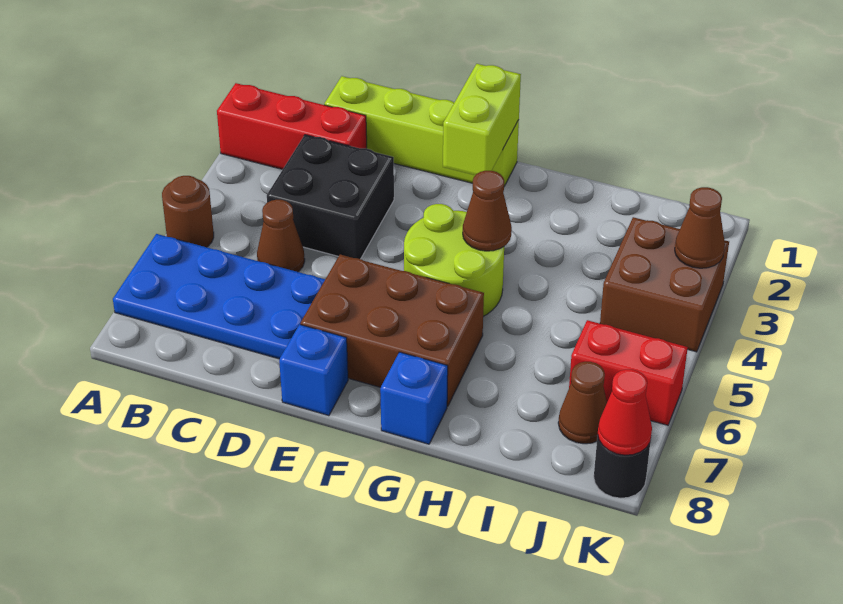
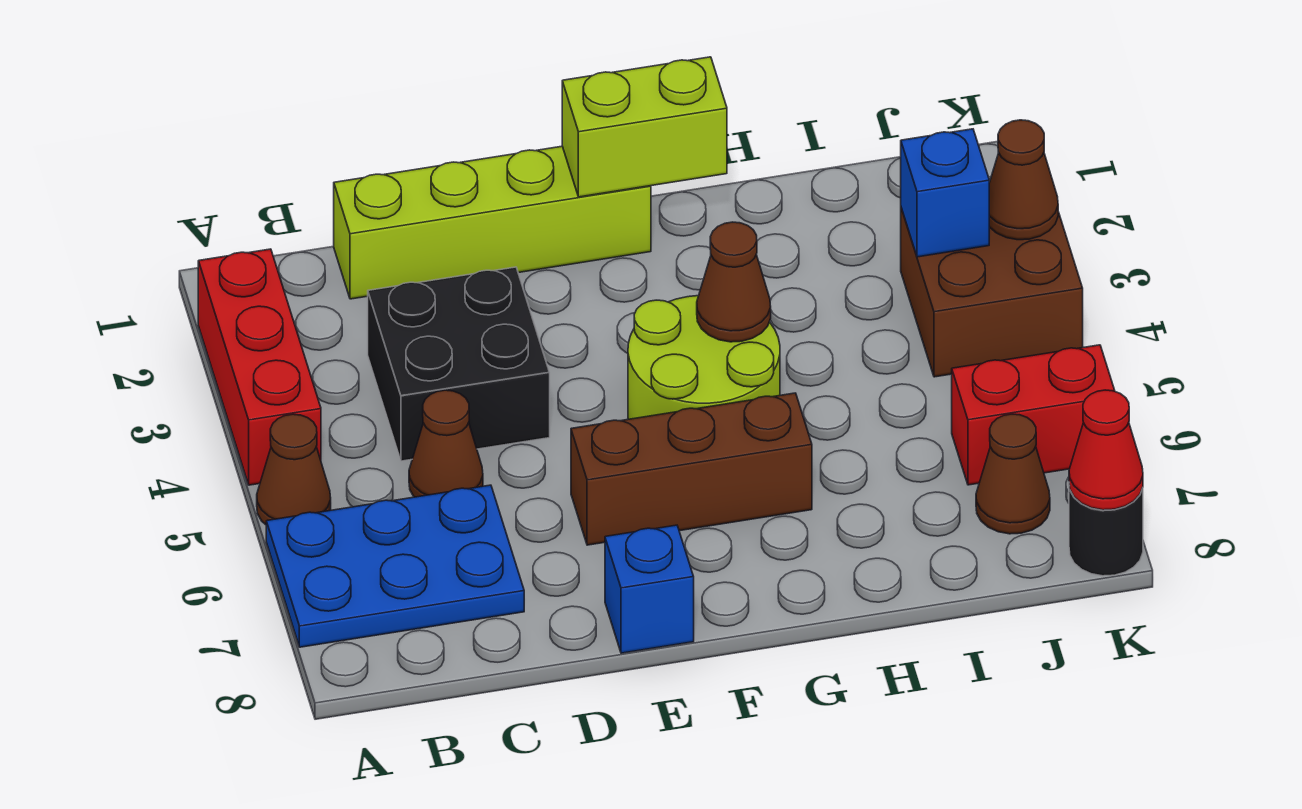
red 1x3 brick [217,83,367,169] -> red 1x3 brick turned to [198,249,321,485]
brown 1x1 round brick [162,176,214,247] -> brown 1x1 cone [257,414,331,525]
blue 2x4 plate [113,234,325,359] -> blue 2x3 plate [266,485,524,647]
brown 2x3 brick [300,255,484,406] -> brown 1x3 brick [571,393,812,545]
lime 1x2 brick [443,64,521,175] -> lime 1x2 brick turned to [562,57,727,197]
blue 1x1 brick [380,352,448,444] -> blue 1x1 brick moved to [901,129,989,257]

